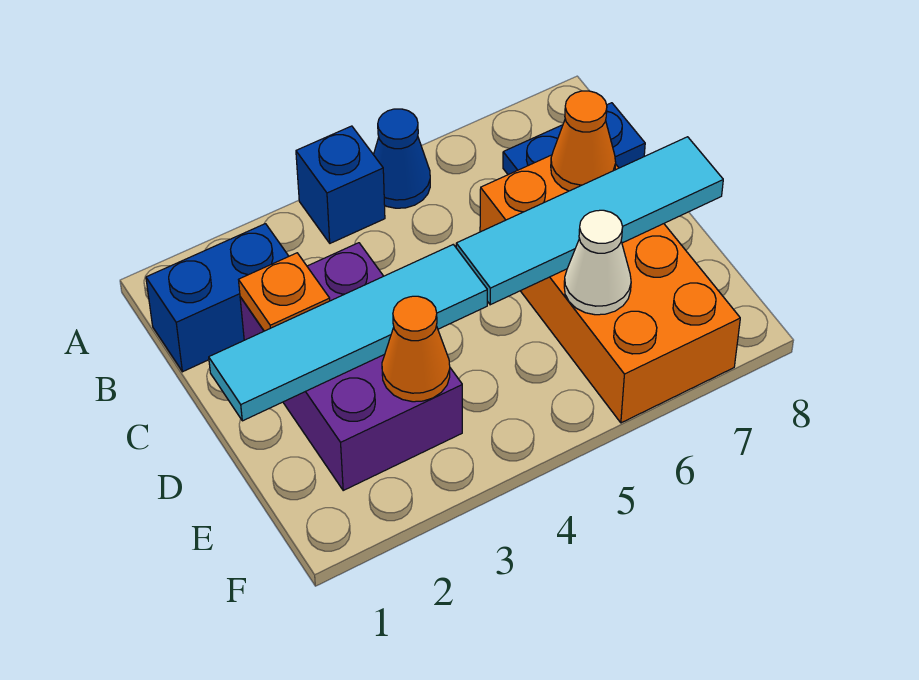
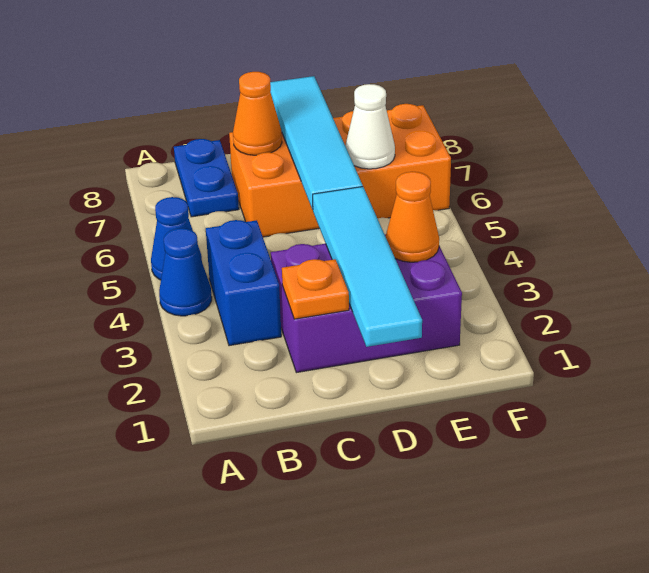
blue 1x1 brick [296,126,385,243] -> blue 1x1 cone [159,228,212,316]
blue 1x2 brick [146,224,289,372] -> blue 1x2 brick moved to [206,220,281,346]

